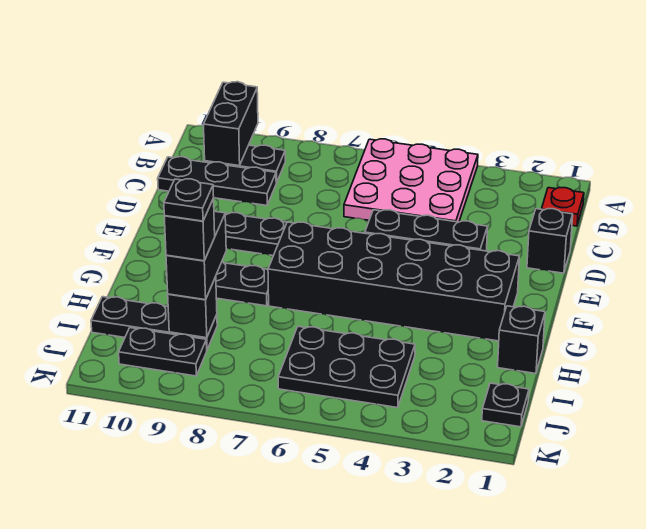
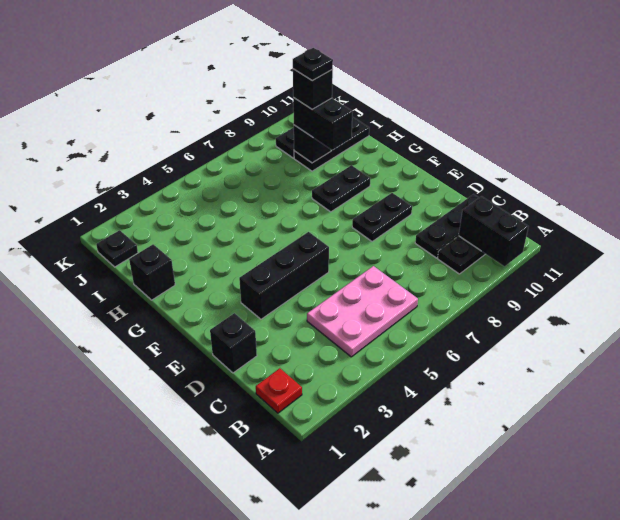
pink 3x3 plate [344,139,478,222] -> pink 2x3 plate [307,266,418,357]
black 2x6 brick [268,222,519,341] -> none
black 2x3 plate [278,326,415,408] -> none

